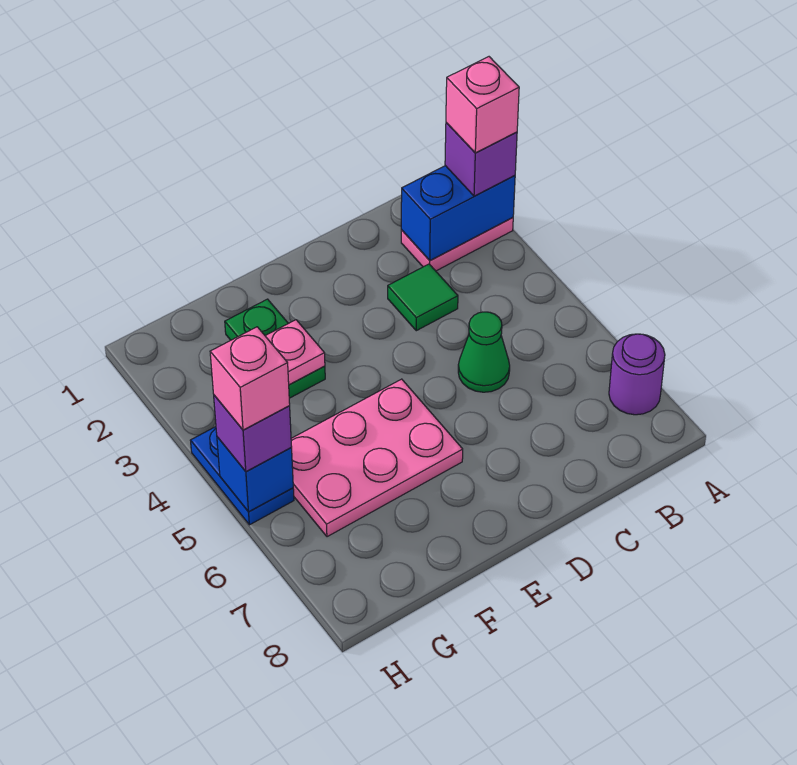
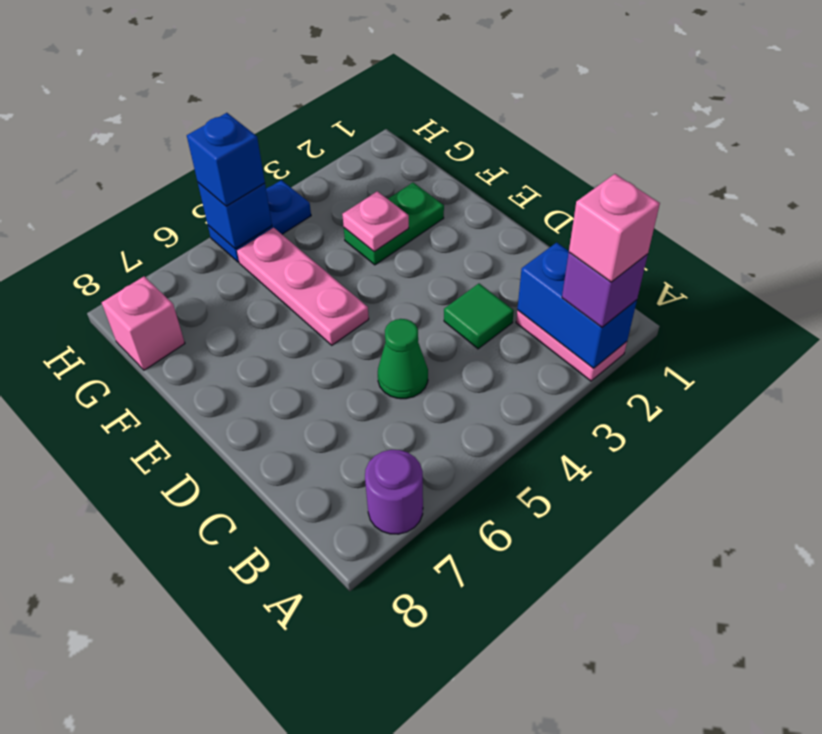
pink 2x3 plate [291,379,463,537] -> pink 1x3 plate [237,228,369,345]
purple 1x1 brick [214,395,292,471] -> blue 1x1 brick [187,113,265,206]
pink 1x1 brick [210,327,290,430] -> pink 1x1 brick moved to [102,276,185,370]

